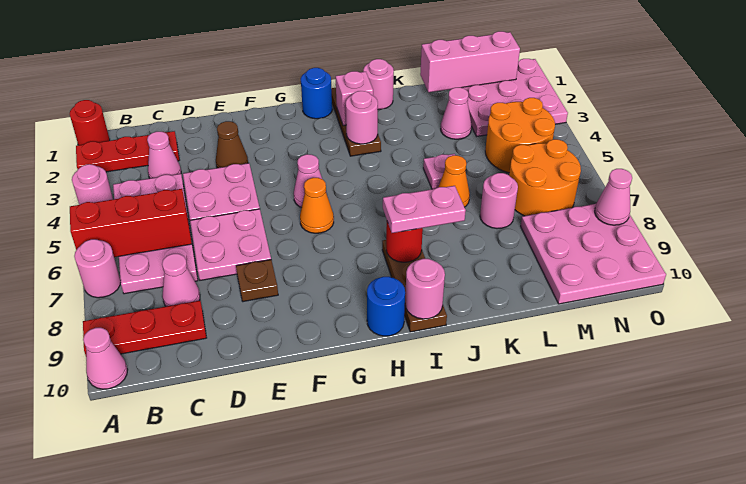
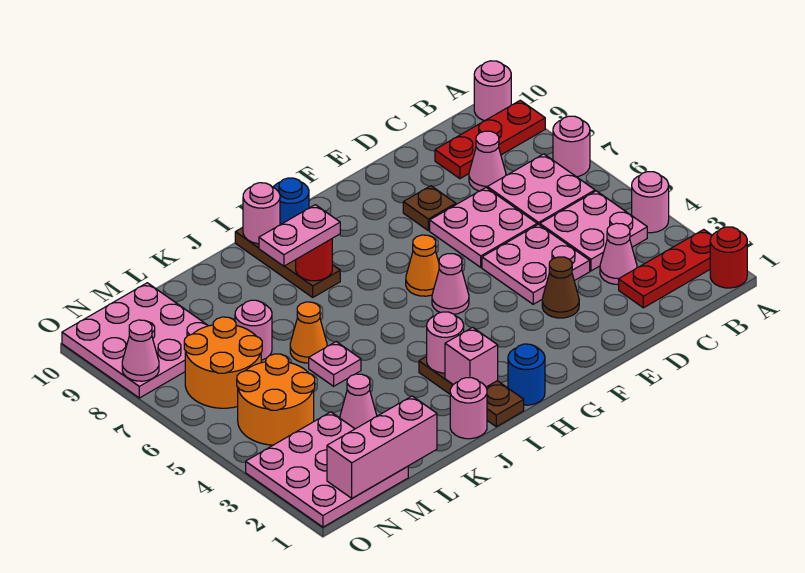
red 1x3 brick [70,189,192,257] -> none
pink 1x1 cone [83,328,128,389] -> pink 1x1 round brick [474,61,511,121]

